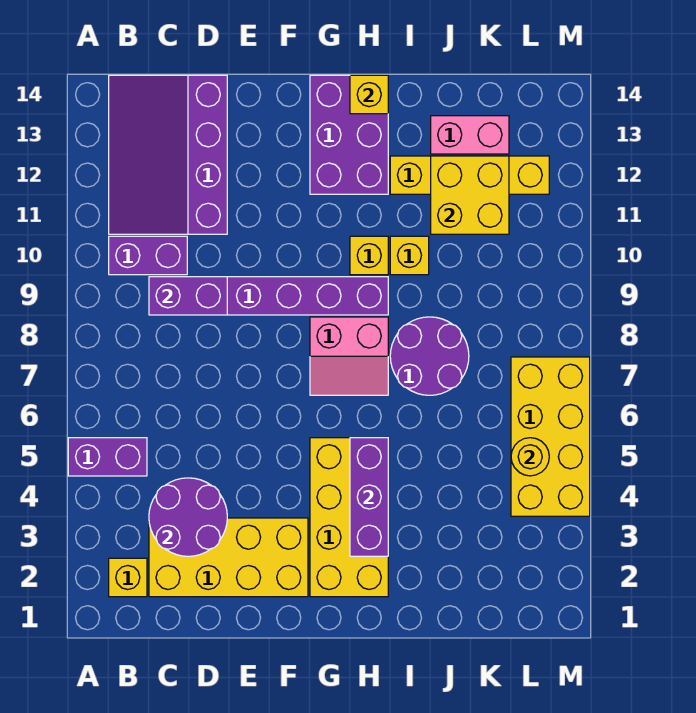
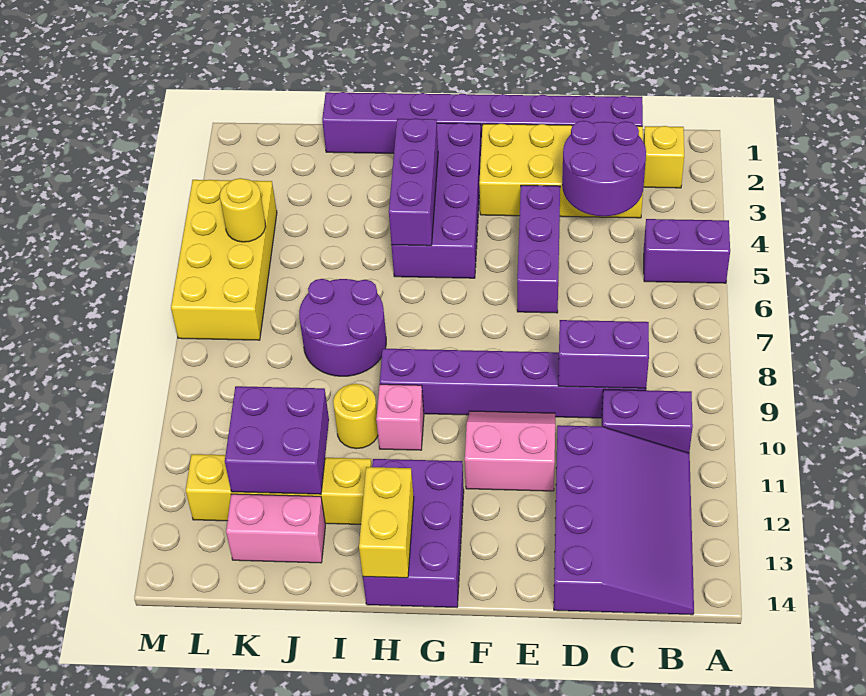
none -> purple 1x8 brick [322,92,643,153]
none -> purple 1x3 brick [517,185,560,313]
yellow 2x4 brick [310,438,388,597] -> purple 2x4 brick [392,123,481,278]
pink 2x2 slope [310,317,388,395] -> pink 2x2 slope moved to [465,411,555,491]
yellow 1x1 brick [350,236,388,275] -> pink 1x1 brick [376,384,424,450]
yellow 1x1 brick [350,75,388,114] -> yellow 1x2 brick [359,467,414,578]
yellow 1x1 brick [390,236,429,275] -> yellow 1x1 round brick [333,384,378,449]
yellow 2x2 brick [431,156,509,234] -> purple 2x2 brick [225,386,329,494]

